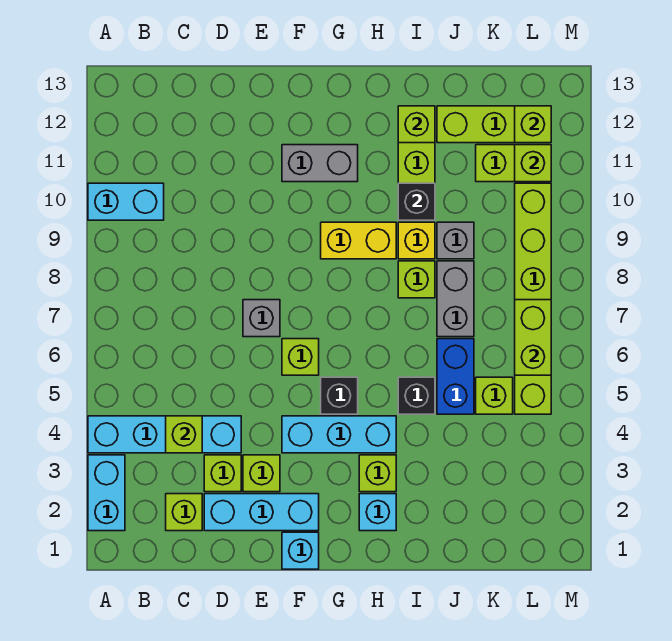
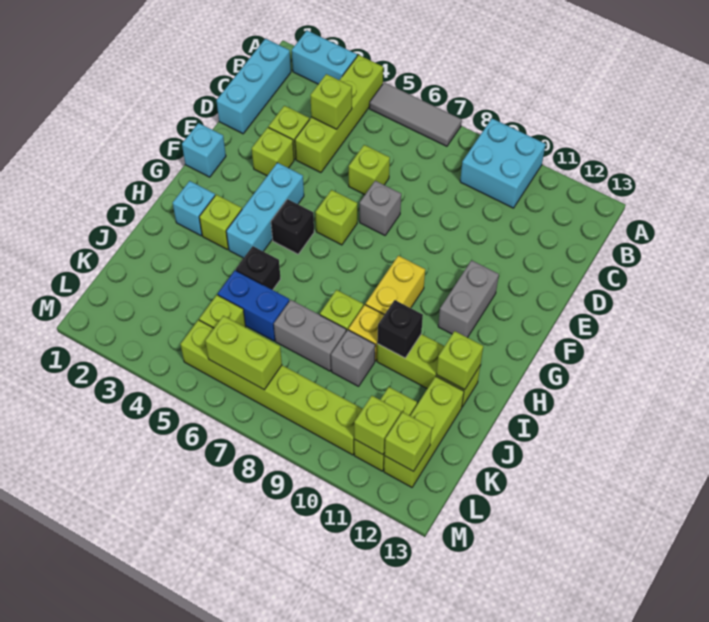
cyan 1x4 brick [88,416,241,453] -> lime 1x4 brick [295,55,383,173]
none -> grey 1x3 tile [369,82,462,146]
cyan 1x2 brick [88,183,164,220] -> cyan 2x2 brick [460,119,546,208]
lime 1x1 brick [166,494,202,531] -> lime 1x1 brick moved to [349,145,390,195]
cyan 1x3 brick [204,494,319,531] -> cyan 1x3 brick moved to [216,39,291,134]

